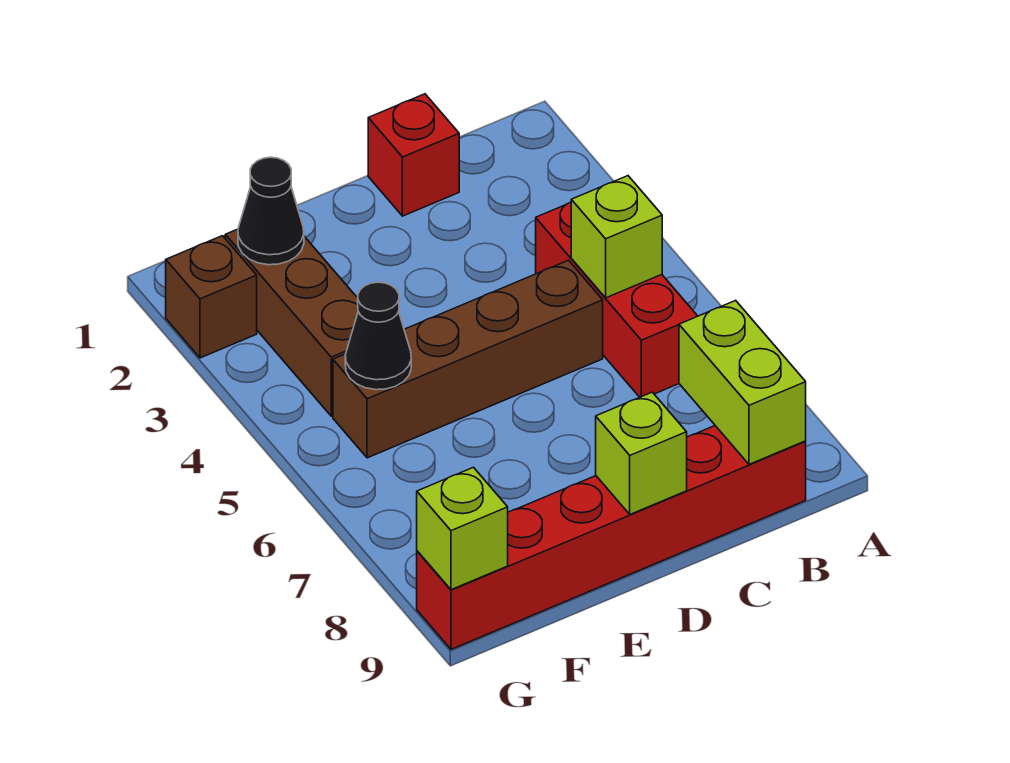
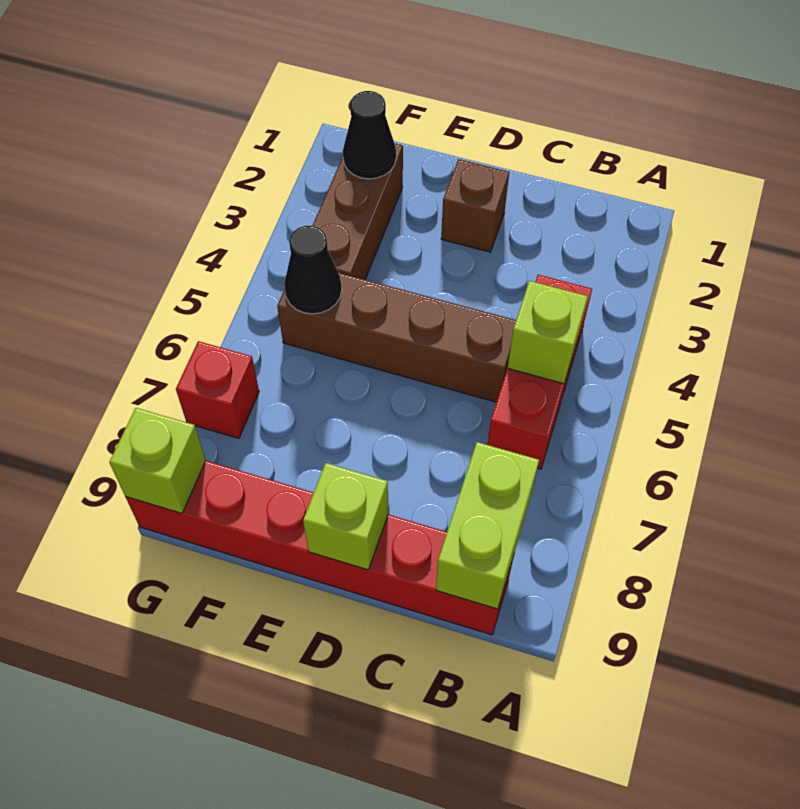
red 1x1 brick [368,94,459,216] -> red 1x1 brick moved to [176,341,259,438]
brown 1x1 brick [166,236,257,358] -> brown 1x1 brick moved to [441,159,509,252]

